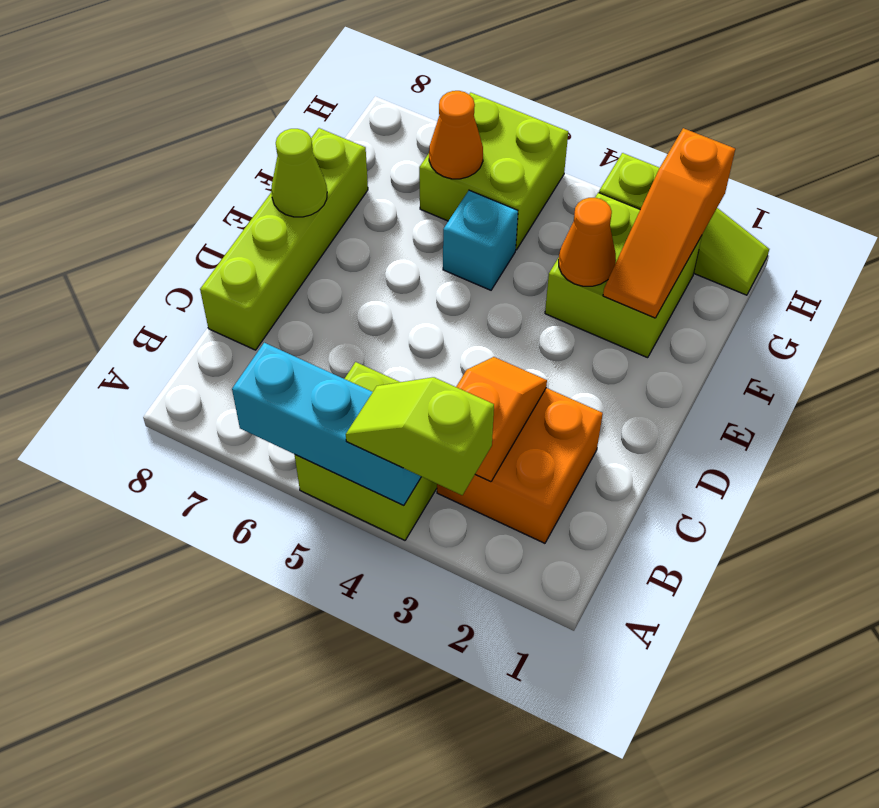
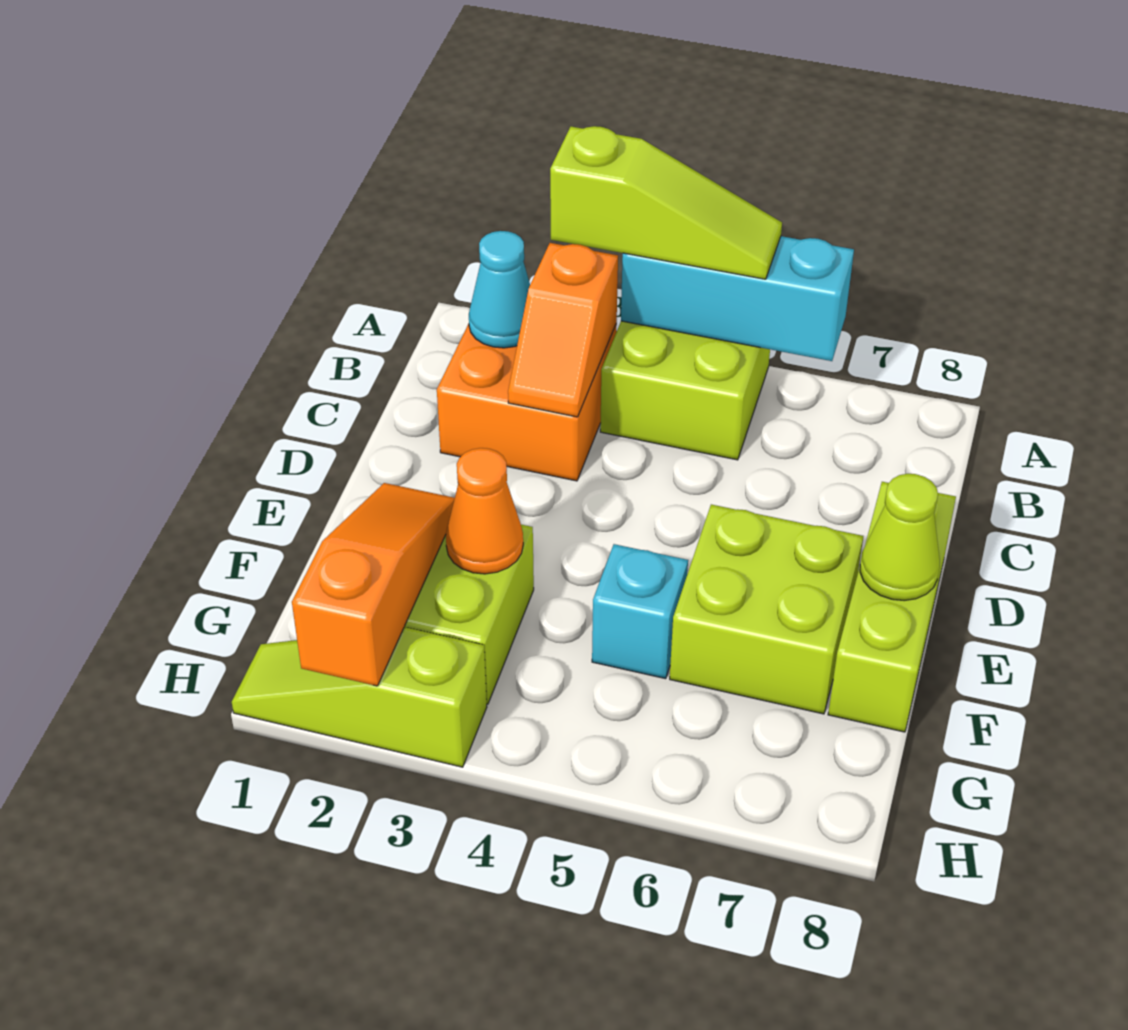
lime 1x2 slope [346,377,494,495] -> lime 1x3 slope [550,126,782,279]
none -> cyan 1x1 cone [469,231,530,348]
lime 1x4 brick [200,128,368,350] -> lime 1x3 brick [828,482,956,732]
lime 2x2 brick [419,93,568,250] -> lime 2x2 brick moved to [670,505,863,714]
orange 1x1 cone [429,91,483,179] -> none

